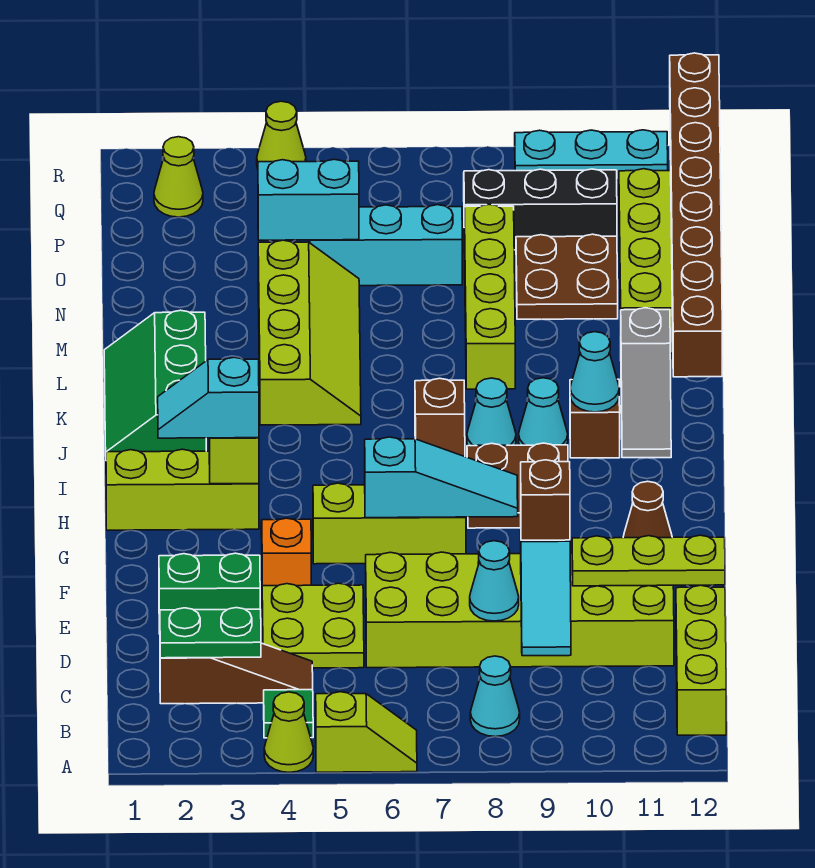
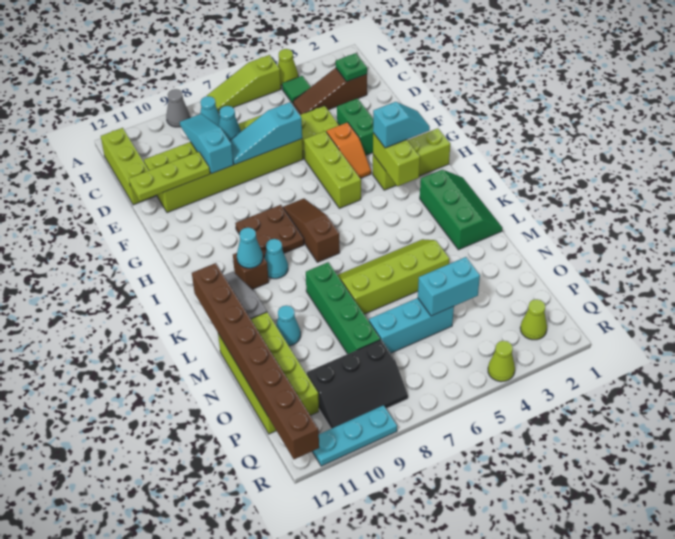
lime 1x2 slope [316,692,417,772] -> lime 1x3 slope [207,55,281,113]
none -> grey 1x1 cone [166,89,190,127]
green 1x2 plate [160,608,261,658] -> green 1x1 plate [336,53,367,82]
green 1x2 brick [159,553,260,634] -> green 1x2 brick turned to [337,98,373,155]
brown 1x1 brick [521,460,570,540] -> none
lime 1x3 brick [313,483,466,564] -> lime 1x3 brick turned to [304,131,361,208]
cyan 1x3 slope [365,437,518,518] -> cyan 1x3 slope moved to [230,102,302,165]
brown 1x1 cone [623,481,672,538] -> none
cyan 1x1 cone [467,378,516,446] -> cyan 1x1 cone moved to [276,305,301,346]
lime 2x4 slope [258,240,361,425] -> lime 2x4 slope turned to [338,239,450,314]
lime 1x4 brick [464,204,515,389] -> green 1x4 brick [306,262,381,354]
brown 2x2 plate [516,234,618,319] -> none

